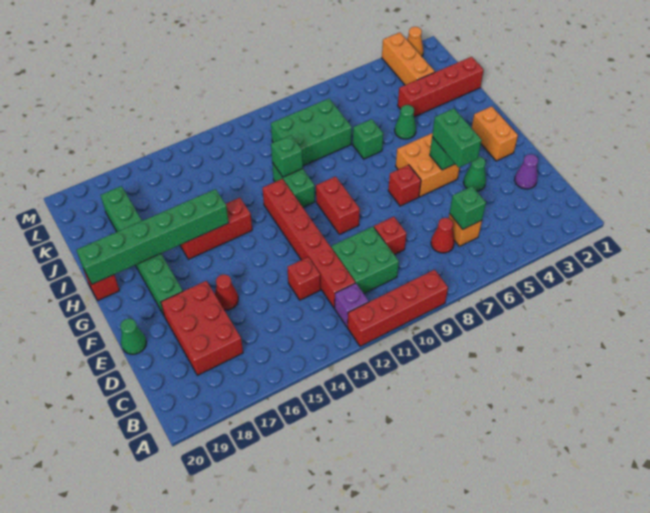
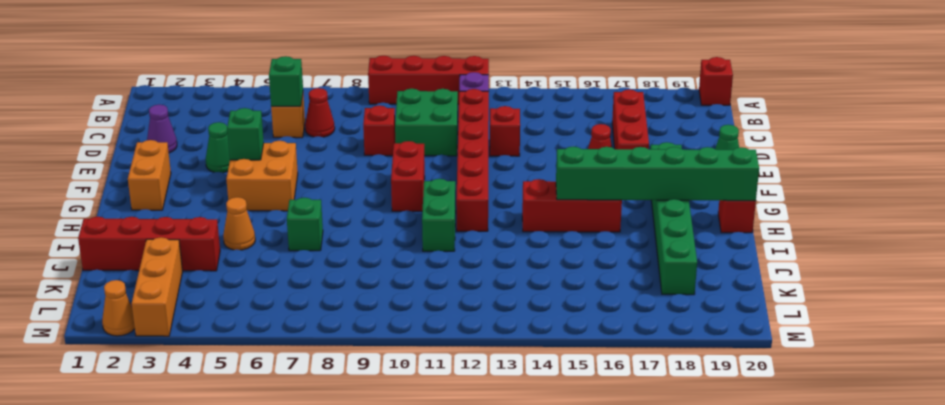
red 2x3 brick [161,281,243,375] -> red 1x3 brick [612,90,649,149]
green 1x2 brick [432,109,481,168] -> none
red 1x1 brick [388,165,421,206] -> red 1x1 brick moved to [699,57,733,105]
green 1x1 cone [395,105,416,139] -> orange 1x1 cone [223,197,255,250]
green 1x1 brick [271,135,303,177] -> none
green 2x3 brick [271,98,352,166] -> none

